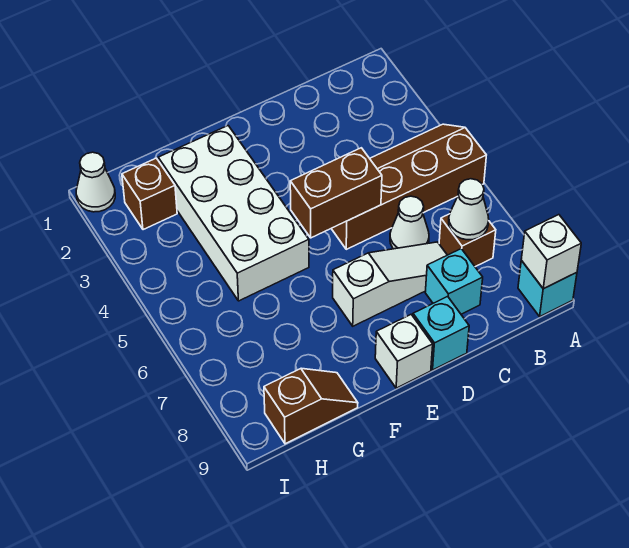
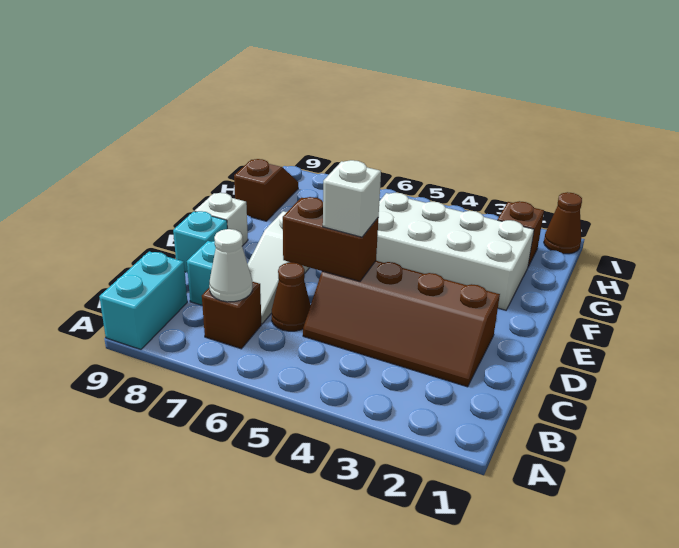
brown 2x4 slope [331,124,486,249] -> brown 2x4 slope turned to [303,261,500,387]
cyan 1x1 brick [518,261,577,316] -> cyan 1x2 brick [99,251,187,349]
white 1x1 brick [521,215,581,289] -> white 1x1 brick moved to [323,160,381,237]
white 1x1 cone [390,196,429,249] -> brown 1x1 cone [272,262,311,331]
brown 1x2 brick [290,148,382,238] -> brown 1x2 brick turned to [283,197,379,281]
brown 1x2 slope [264,368,358,444] -> brown 1x2 slope turned to [234,159,298,221]
white 1x1 cone [76,152,115,212] -> brown 1x1 cone [544,192,582,254]

